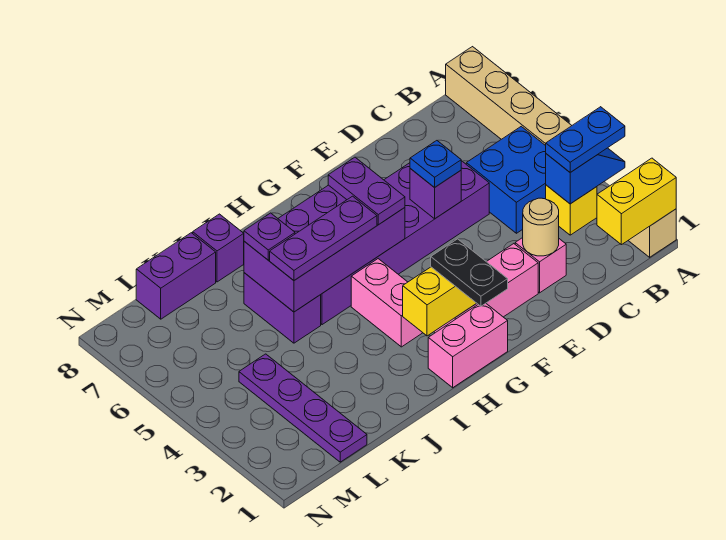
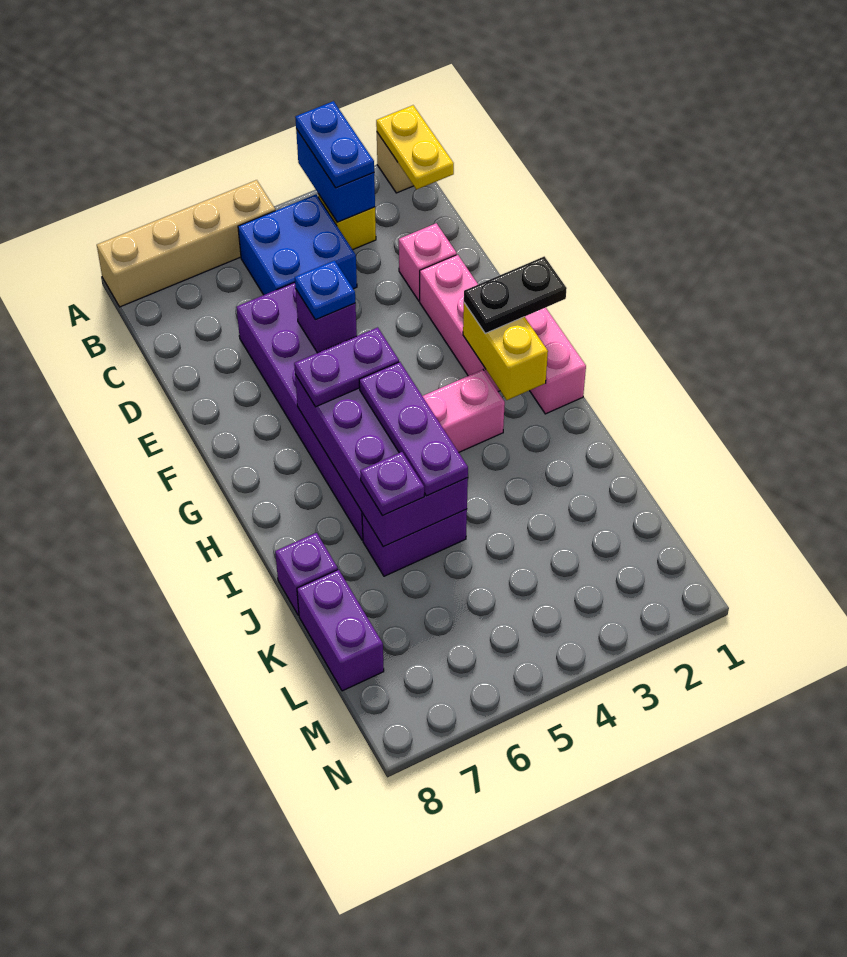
yellow 1x2 brick [597,158,676,245] -> yellow 1x2 plate [376,105,454,190]
blue 1x2 slope [546,148,625,204] -> blue 1x2 brick [296,129,375,222]
tan 1x1 round brick [523,198,559,256] -> none
purple 1x4 plate [239,354,367,462] -> none

